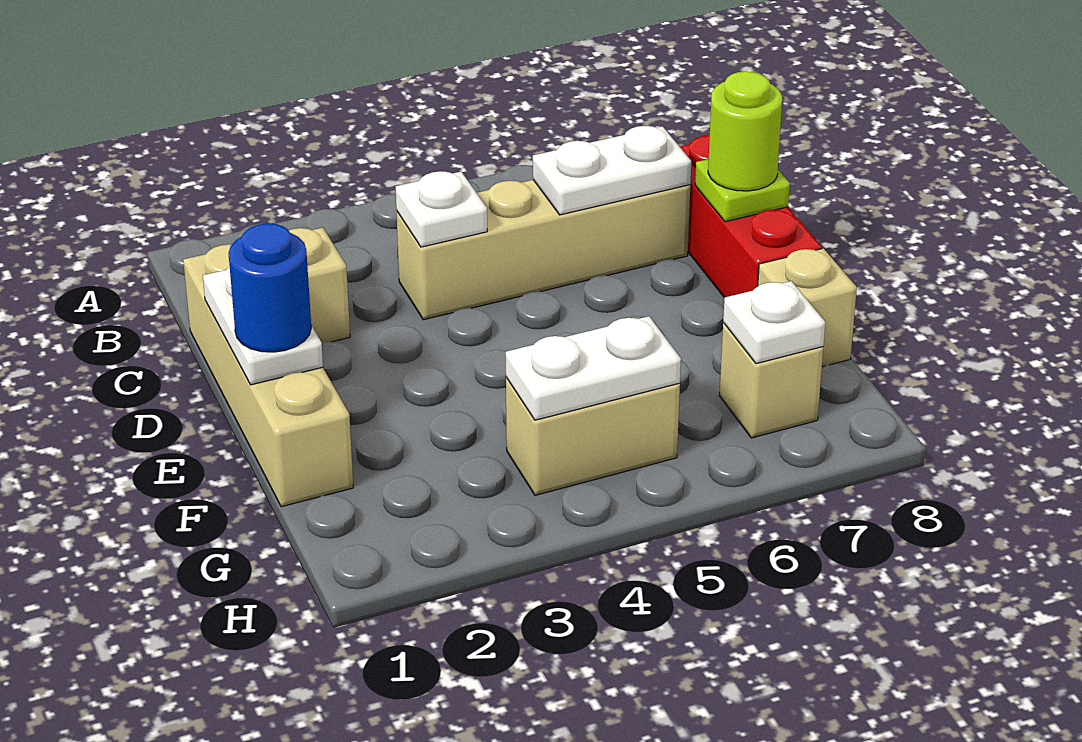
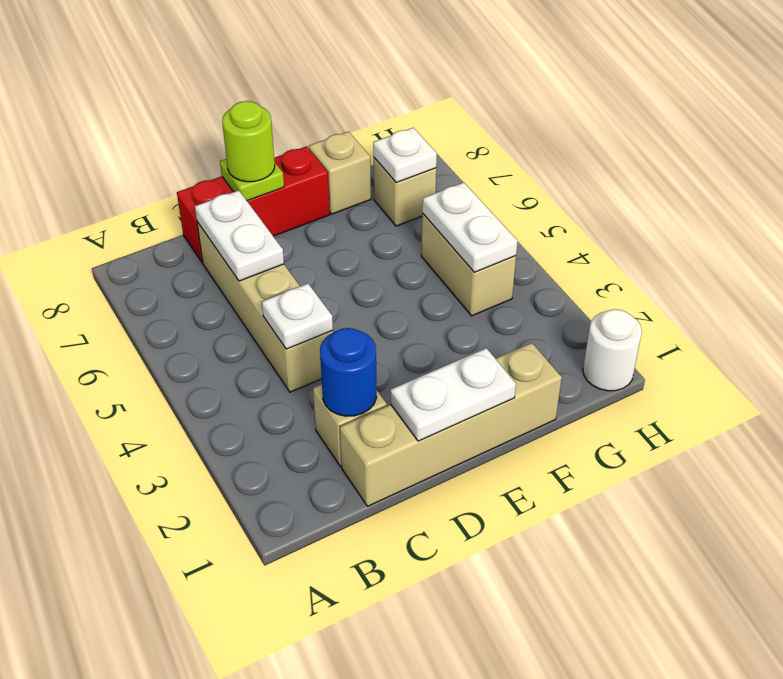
blue 1x1 round brick [228,223,311,352] -> blue 1x1 round brick moved to [320,328,377,416]
none -> white 1x1 round brick [583,309,642,391]

